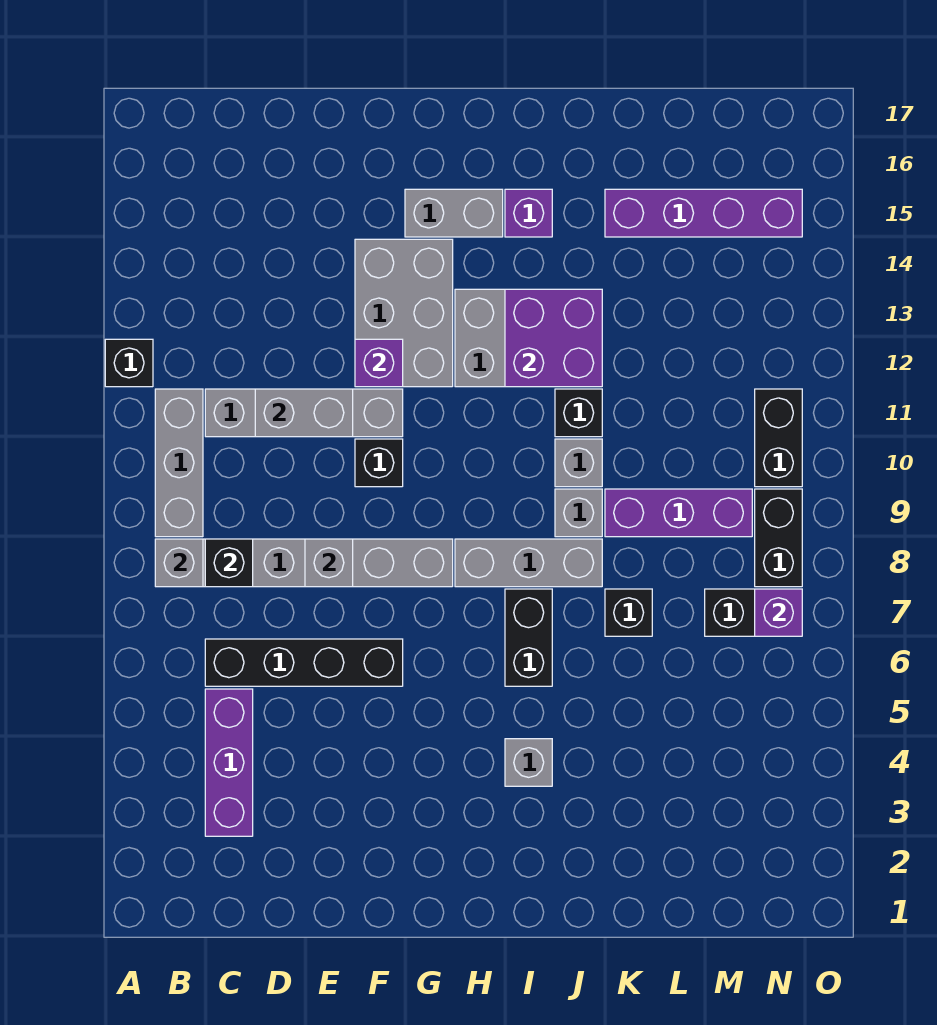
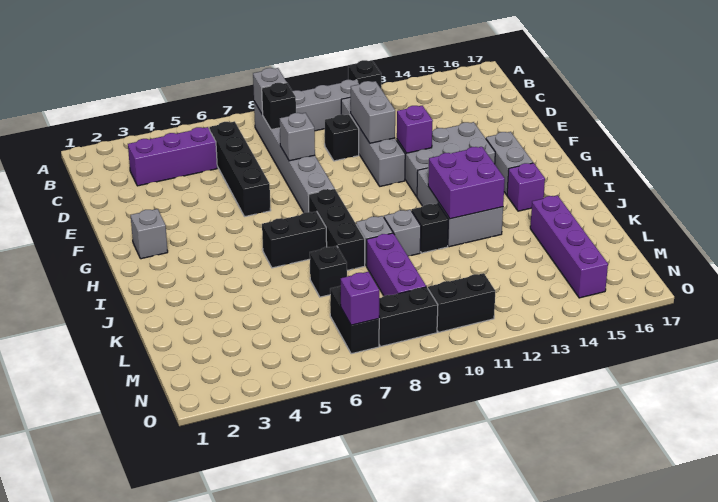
black 1x1 brick [355,439,403,487] -> black 1x1 brick moved to [325,114,359,161]
grey 1x3 brick [455,539,602,587] -> black 1x3 brick [308,188,365,270]
grey 1x1 brick [505,739,552,786] -> grey 1x1 brick moved to [131,209,168,259]

